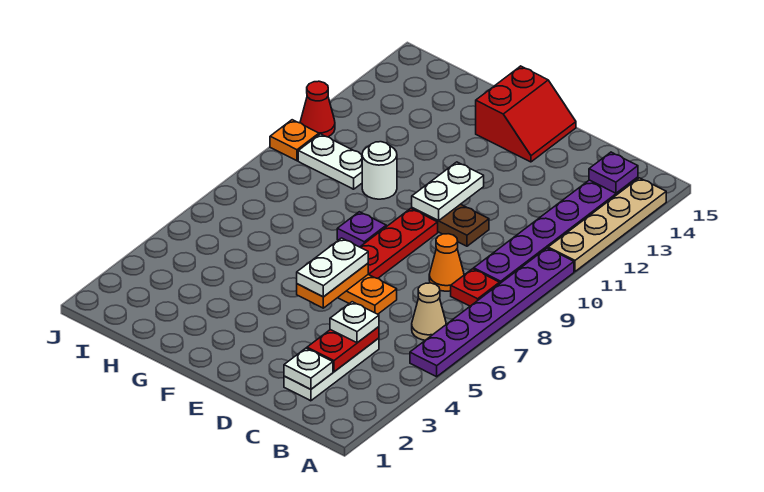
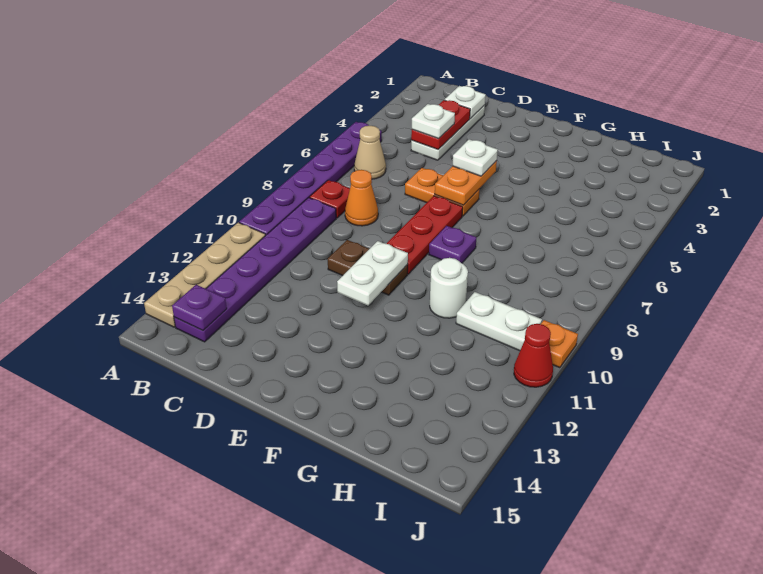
white 1x2 plate [297,238,368,297] -> white 1x1 plate [453,139,498,176]
red 2x2 slope [476,66,576,162] -> none

